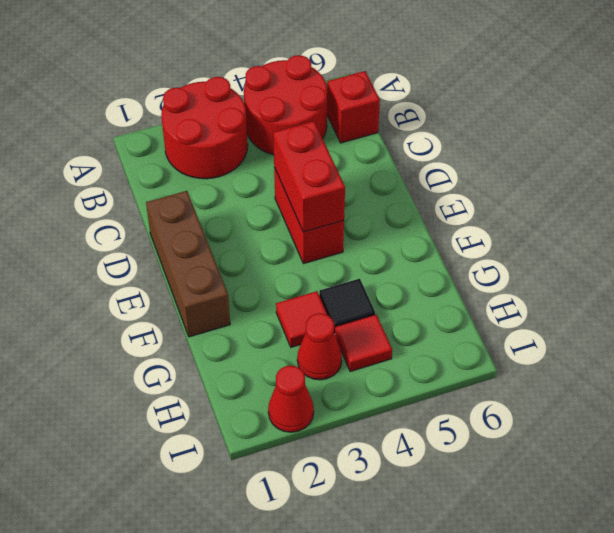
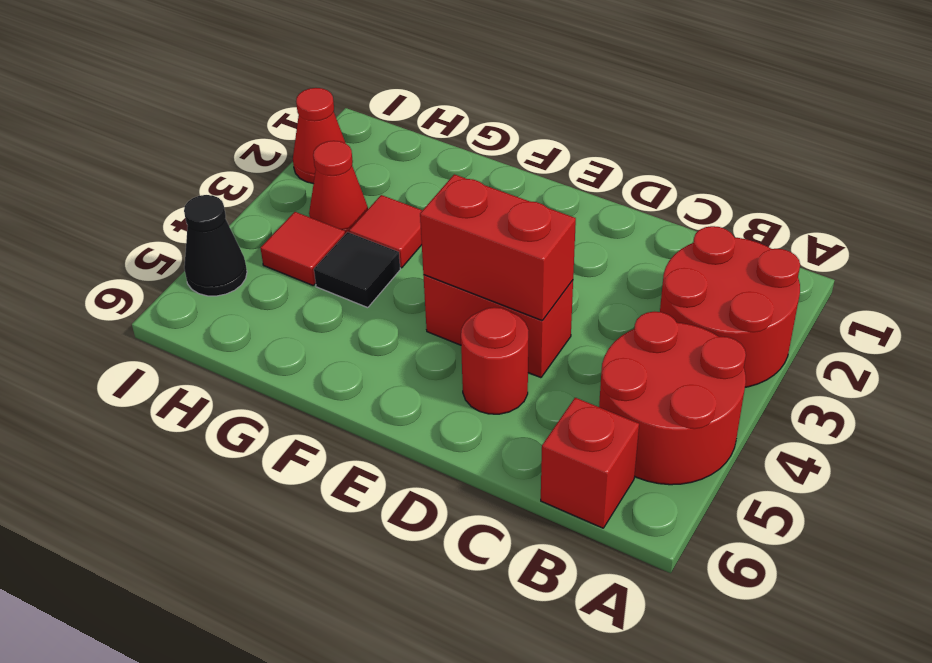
brown 1x3 brick [146,191,230,337] -> none
none -> red 1x1 round brick [461,307,529,414]
none -> black 1x1 cone [184,195,247,296]

